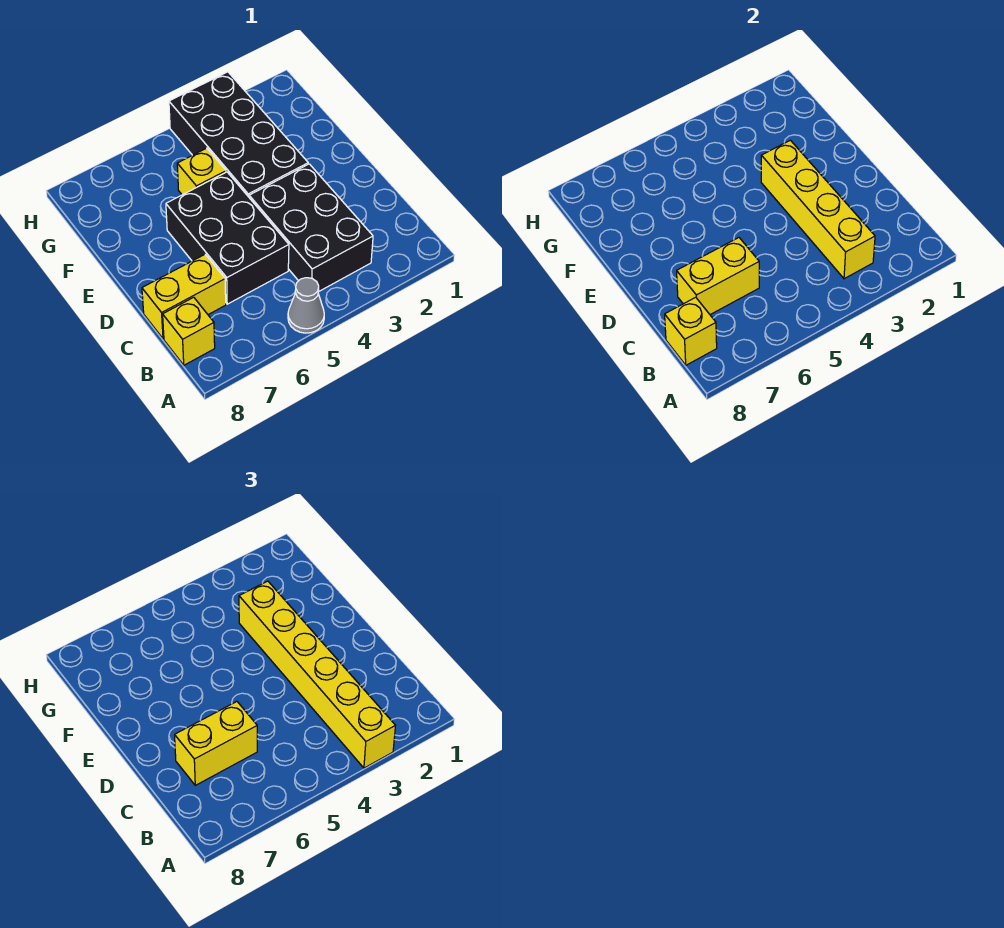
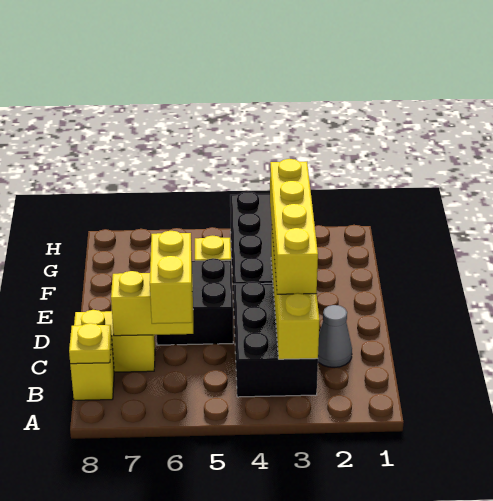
yellow 1x6 brick [239,581,395,768] -> yellow 1x4 brick [270,159,318,294]
grey 1x1 cone [288,278,324,333] -> grey 1x1 cone moved to [318,305,352,368]
yellow 1x1 brick [665,297,717,365] -> yellow 1x1 plate [69,323,112,364]
black 2x3 brick [166,172,289,304] -> black 2x2 brick [157,258,233,345]
yellow 1x2 brick [175,702,257,785] -> yellow 1x2 brick turned to [150,231,192,324]

